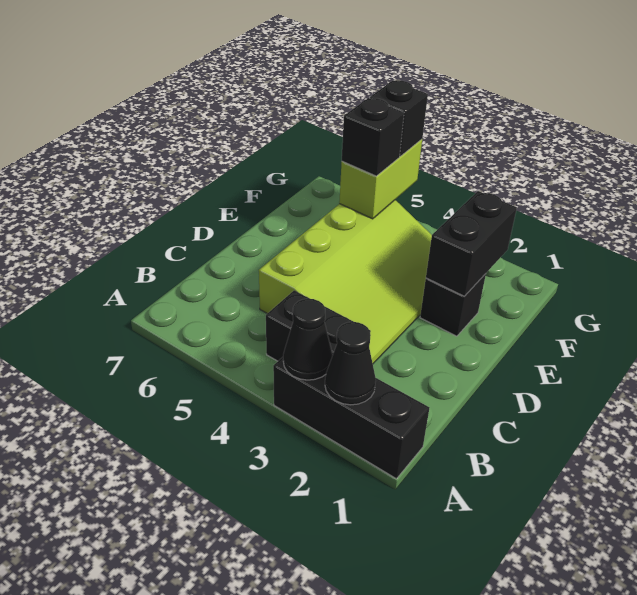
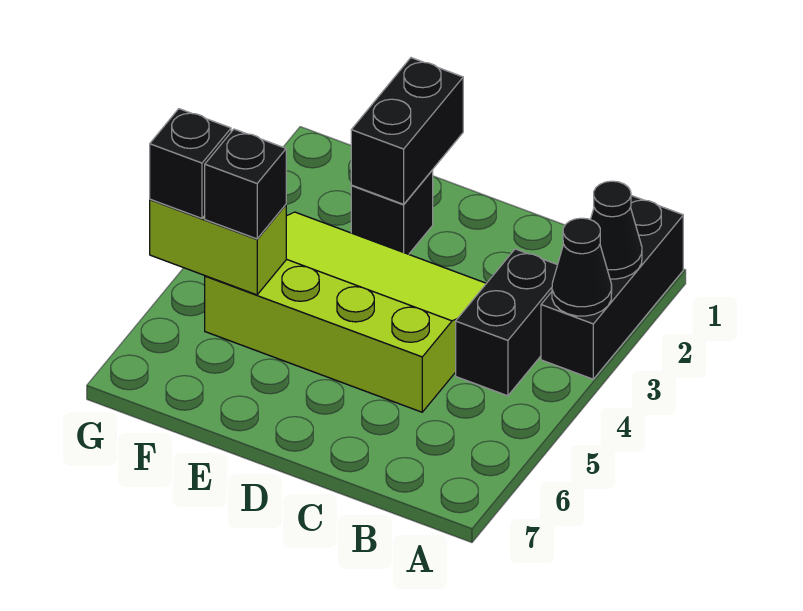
black 1x2 brick [426,191,517,296] -> black 1x2 brick turned to [351,58,463,204]

